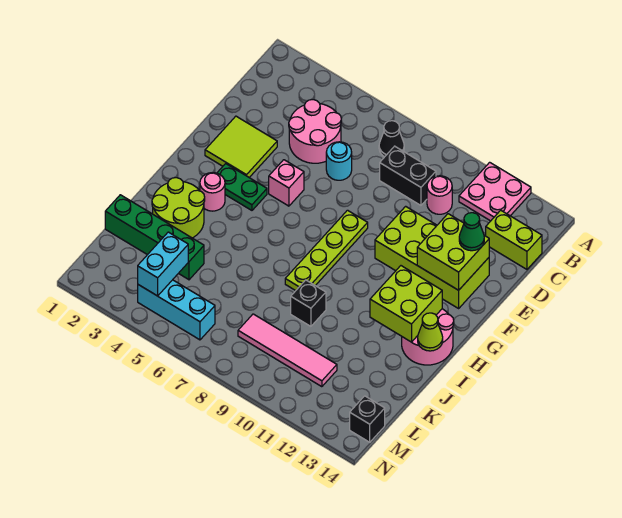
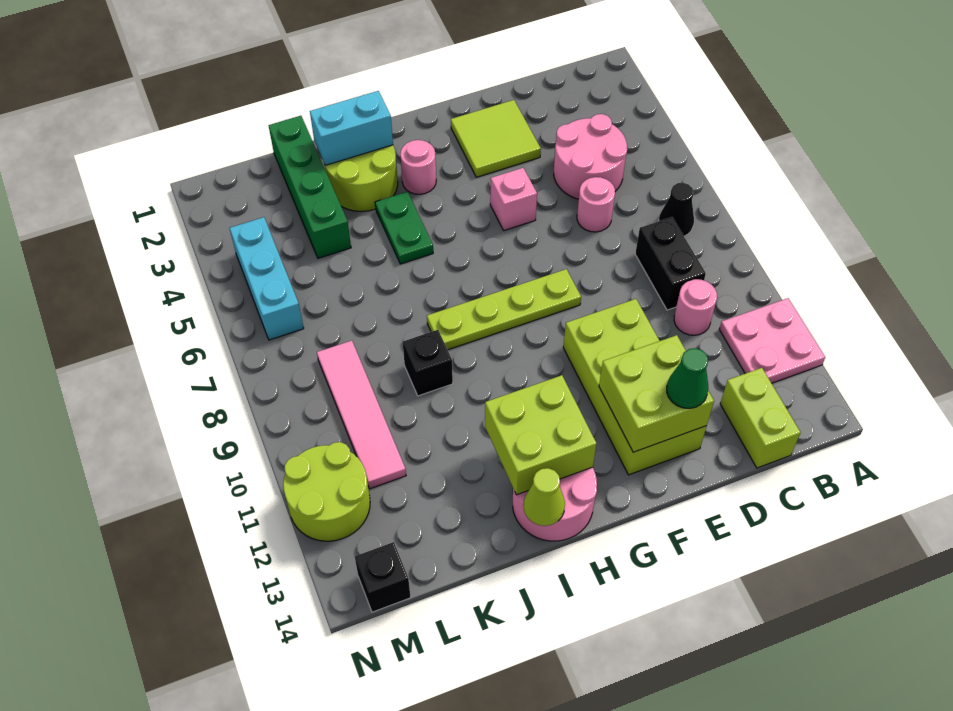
cyan 1x1 round brick [326,142,352,180] -> pink 1x1 round brick [577,177,615,232]
green 1x2 plate [217,164,267,210] -> green 1x2 plate moved to [375,192,433,264]
cyan 1x2 brick [138,232,188,296] -> cyan 1x2 brick moved to [310,91,393,165]
none -> lime 2x2 round brick [283,442,370,541]

